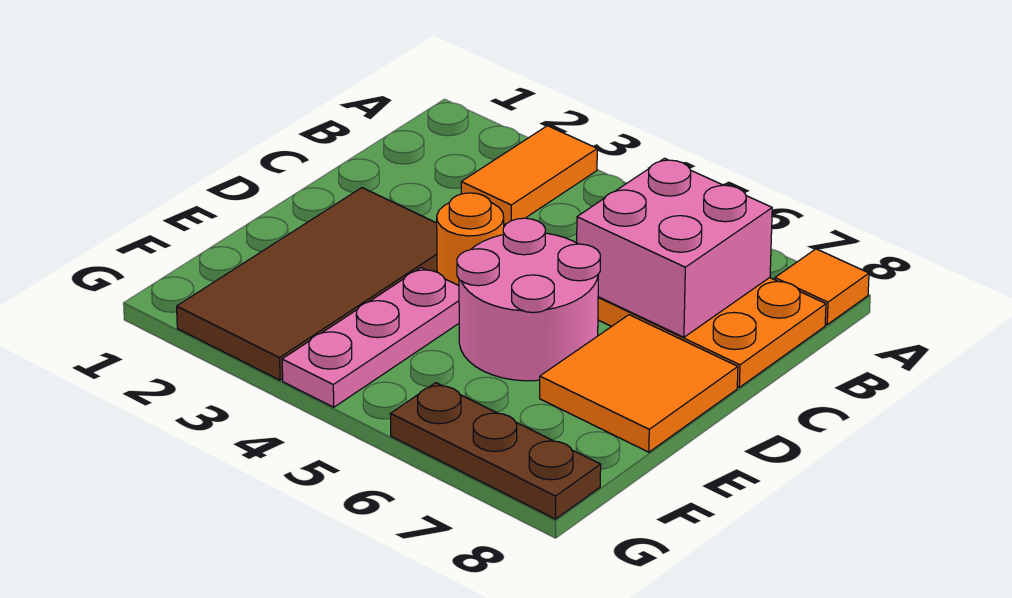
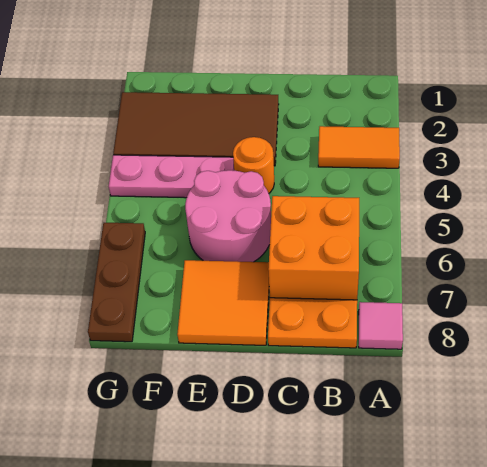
orange 1x1 tile [775,249,869,324] -> pink 1x1 tile [359,302,403,349]
pink 2x2 brick [577,158,772,337] -> orange 2x2 brick [268,196,359,300]

